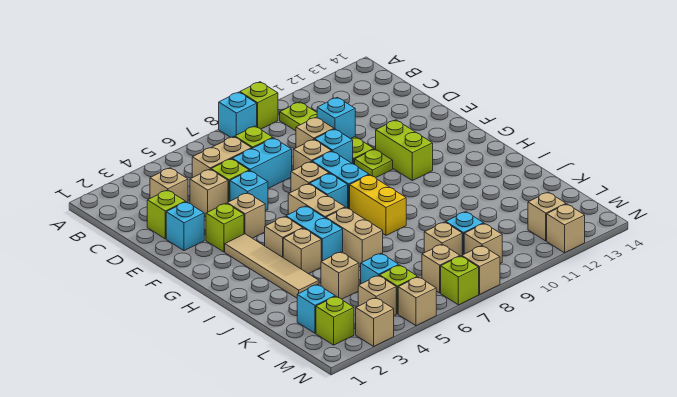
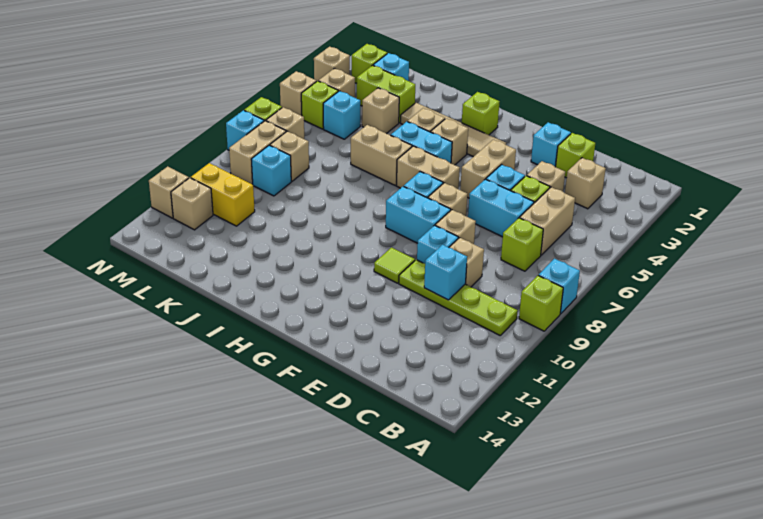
cyan 1x2 brick [232,138,292,188] -> cyan 1x2 brick turned to [468,179,534,237]
lime 1x1 brick [206,203,244,252] -> lime 1x1 brick moved to [462,92,500,135]
tan 1x1 brick [227,193,265,238] -> tan 1x2 brick [460,139,516,198]
lime 1x1 plate [355,149,393,178] -> lime 1x1 tile [374,248,415,283]
lime 1x2 brick [376,120,433,180] -> lime 1x2 brick moved to [357,65,415,123]
yellow 1x2 brick [350,175,406,235] -> yellow 1x2 brick moved to [191,163,255,226]
tan 1x1 brick [464,223,502,263] -> tan 1x2 brick [229,121,286,184]
tan 1x1 brick [462,246,500,294] -> cyan 1x1 brick [226,110,264,150]

